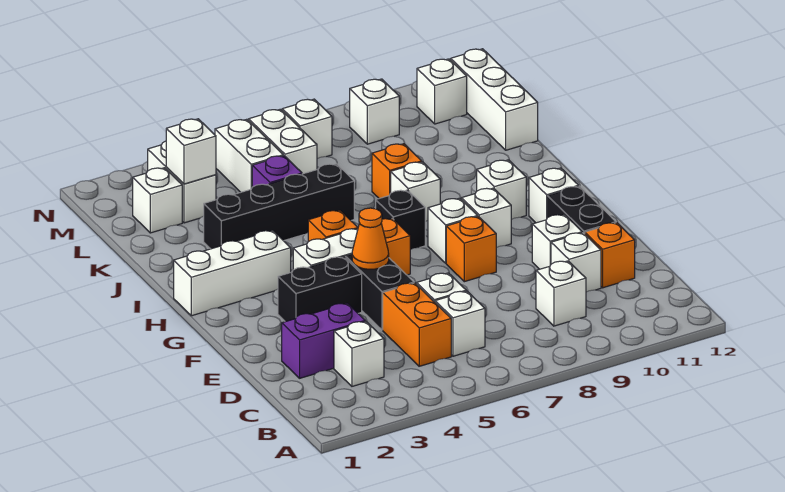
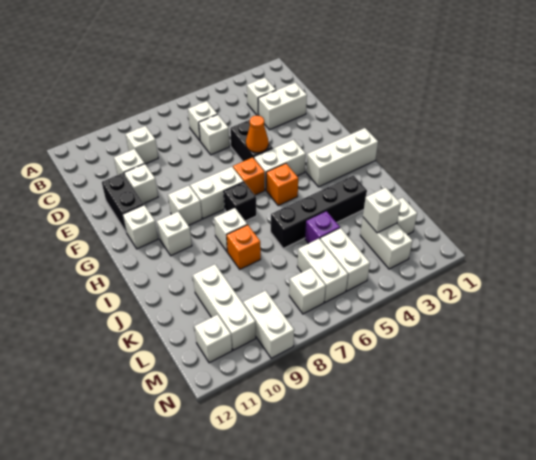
orange 1x2 brick [383,283,451,366] -> none
purple 1x2 brick [282,303,365,378] -> white 1x2 brick [258,82,307,130]
orange 1x1 brick [585,223,635,288] -> none
black 1x2 brick [278,257,362,322] -> none
orange 1x1 brick [446,216,496,282] -> none
white 1x1 brick [428,198,478,263] -> white 1x2 brick [190,167,244,219]
white 1x3 brick [451,49,538,150] -> white 1x3 brick moved to [193,264,256,350]
white 1x1 brick [350,79,399,144] -> white 1x2 brick [243,290,294,358]

